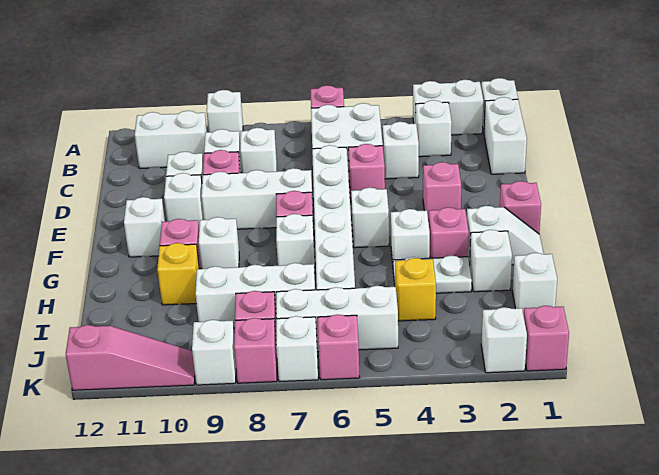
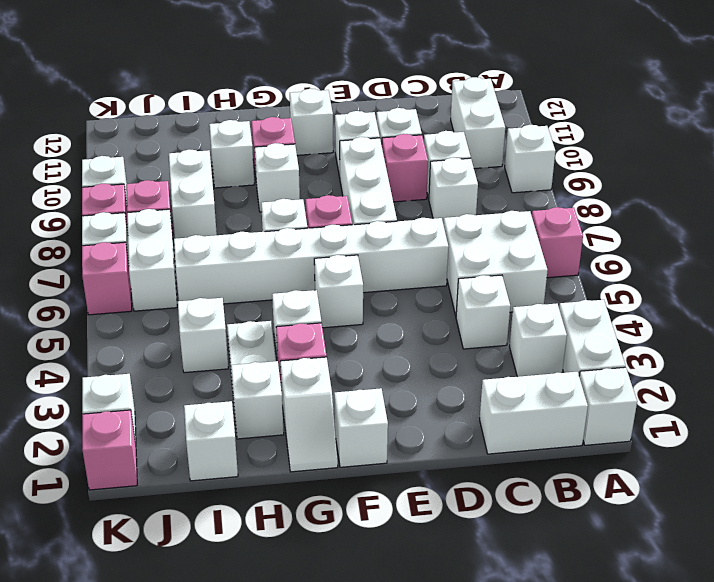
pink 1x1 brick [348,144,385,198] -> none
pink 1x1 brick [423,162,461,221] -> none
pink 1x1 brick [500,181,541,234] -> white 1x1 brick [334,388,388,467]
yellow 1x1 brick [157,243,199,305] -> white 1x1 brick [209,120,254,188]
yellow 1x1 brick [395,258,436,321] -> white 1x1 brick [178,298,228,373]
white 1x3 brick [195,263,315,328] -> white 1x2 brick [169,149,217,239]
white 1x3 brick [276,286,398,352] -> white 1x2 brick [127,209,177,311]
pink 1x3 slope [66,325,195,390] -> none

